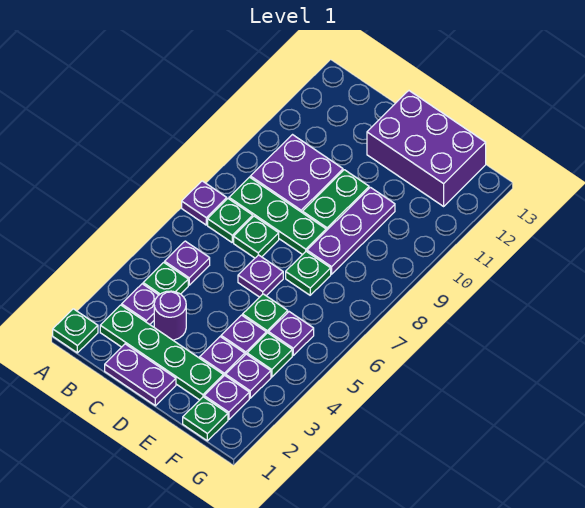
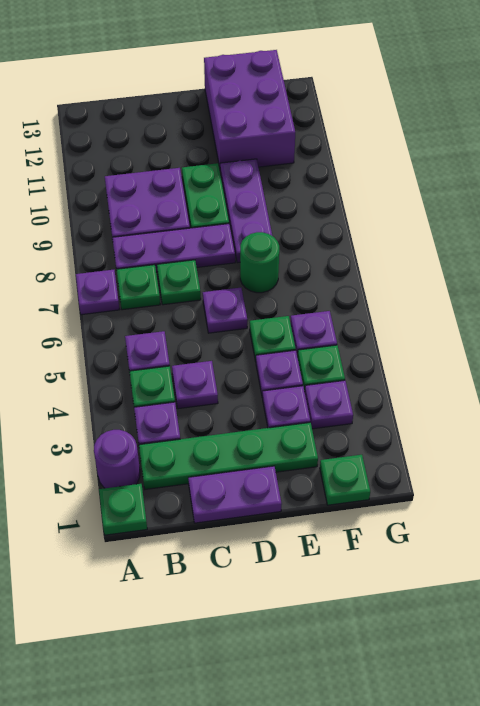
green 1x3 plate [229,177,326,255] -> purple 1x3 plate [112,224,235,272]
purple 1x1 round brick [154,291,186,340] -> purple 1x1 round brick moved to [94,430,140,488]
purple 2x3 brick [367,91,486,206] -> purple 2x3 brick turned to [204,50,295,168]
green 1x1 plate [286,251,331,295] -> green 1x1 round brick [240,232,279,293]
purple 1x1 plate [204,375,249,420] -> purple 1x1 plate moved to [172,361,218,409]

